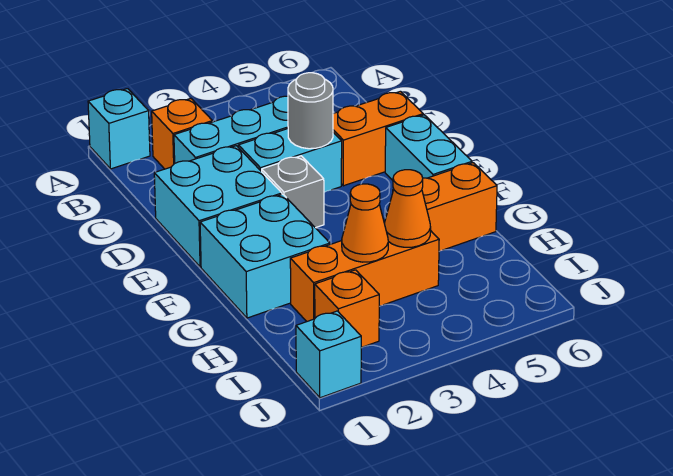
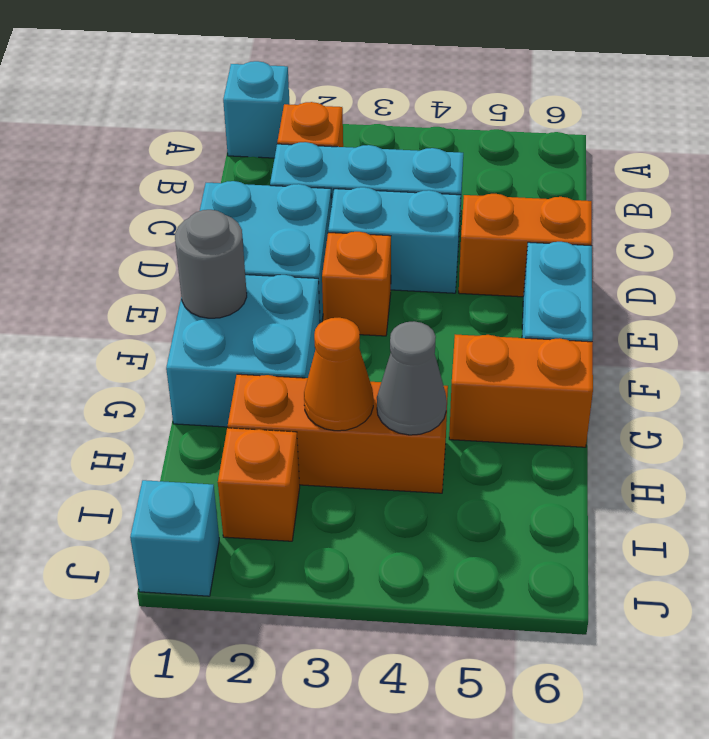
grey 1x1 round brick [288,73,333,149] -> grey 1x1 round brick moved to [175,210,247,318]
grey 1x1 brick [262,156,324,228] -> orange 1x1 brick [322,232,391,336]
orange 1x1 cone [384,170,431,247] -> grey 1x1 cone [377,321,447,435]

